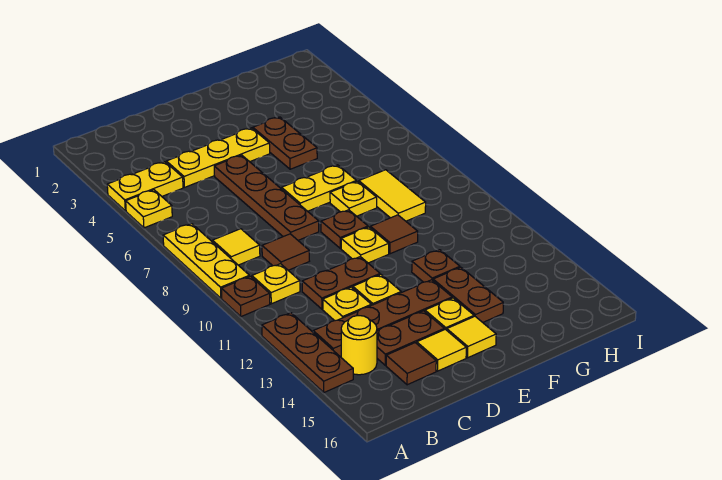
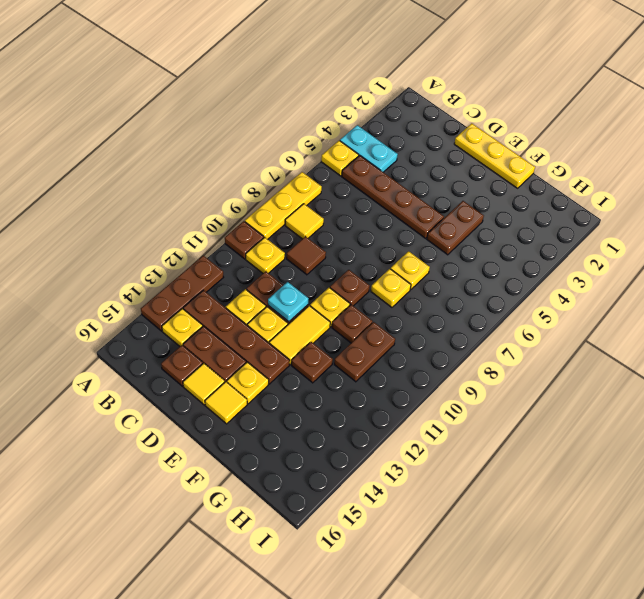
yellow 1x2 plate [107,162,183,211] -> cyan 1x2 plate [340,125,398,172]
yellow 1x1 round brick [341,316,377,375] -> yellow 1x1 plate [162,308,203,346]
yellow 1x3 plate [166,128,270,187] -> yellow 1x3 plate moved to [454,123,535,188]
brown 1x1 tile [386,343,436,385] -> brown 1x1 plate [161,345,203,386]
brown 1x4 plate [214,155,319,240] -> brown 1x4 plate turned to [342,155,444,239]
none -> cyan 1x1 plate [268,282,308,322]
yellow 1x2 plate [282,165,356,211] -> yellow 1x1 plate [391,251,430,290]
brown 1x1 tile [370,215,418,254] -> brown 1x1 plate [332,305,373,343]
brown 1x2 plate [433,267,503,322] -> brown 1x2 plate moved to [334,322,395,382]
yellow 1x2 tile [359,170,426,221] -> yellow 1x2 tile moved to [269,306,330,364]

